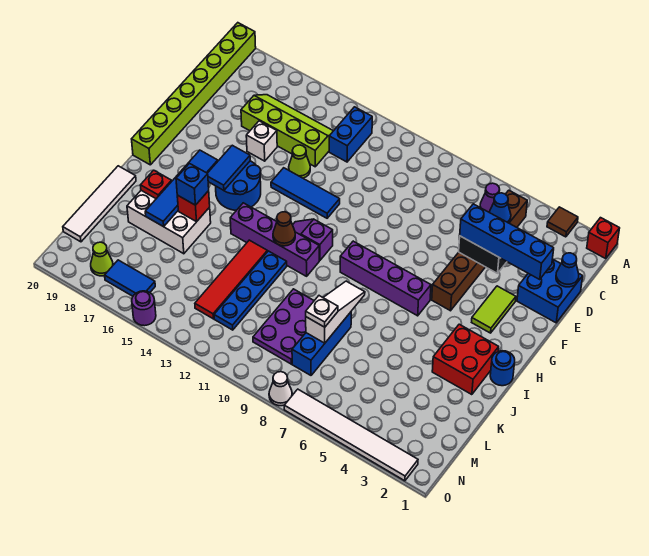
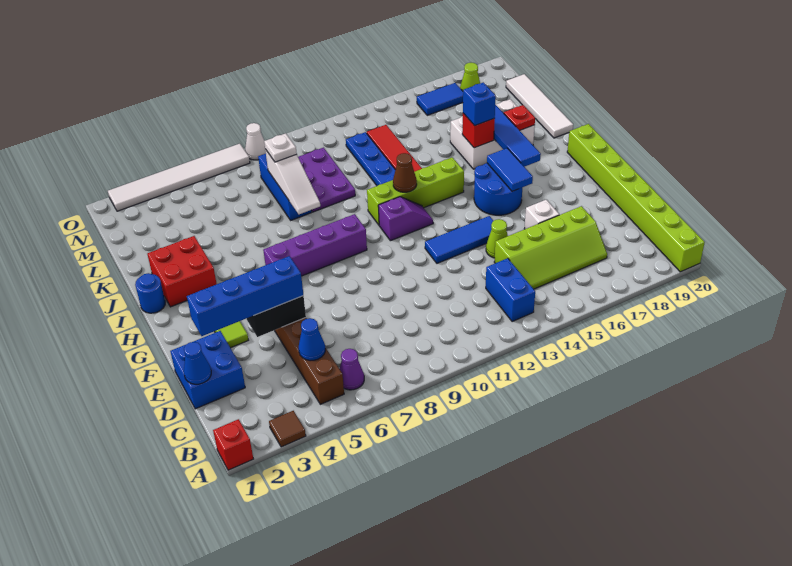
purple 1x4 brick [230,203,319,276] -> lime 1x4 brick [367,157,464,225]
purple 1x1 round brick [132,291,156,326] -> none

